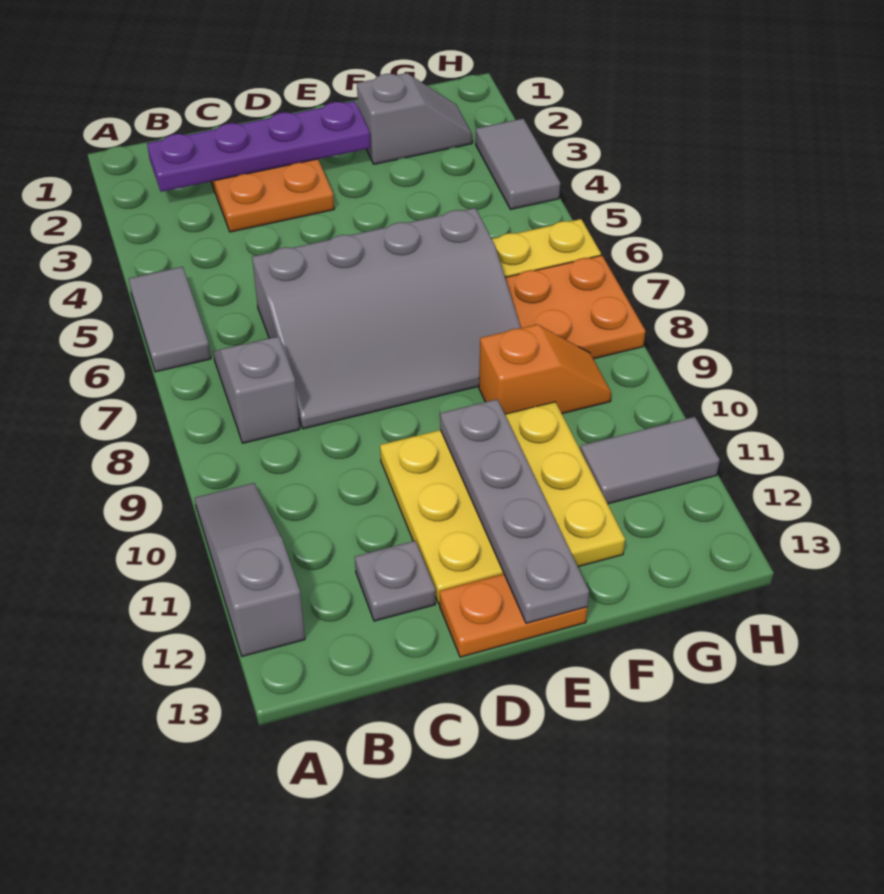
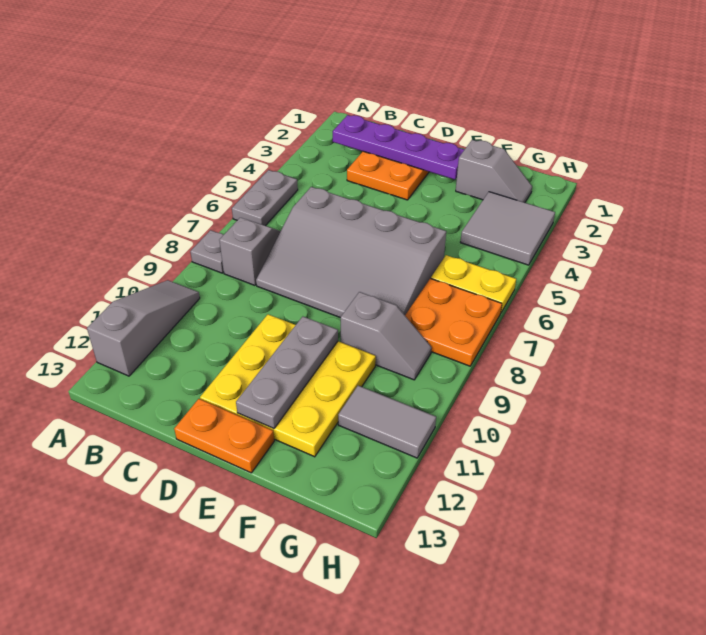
grey 1x2 tile [129,267,211,372] -> grey 1x2 plate [232,170,298,226]
grey 1x1 plate [355,541,435,621] -> grey 1x1 plate moved to [190,230,224,273]
grey 1x4 plate [440,399,589,623] -> grey 1x3 plate [236,317,338,429]
orange 1x2 slope [479,324,611,414] -> grey 1x2 slope [340,292,432,380]
grey 1x2 tile [476,119,560,209] -> grey 2x2 tile [460,192,555,265]

